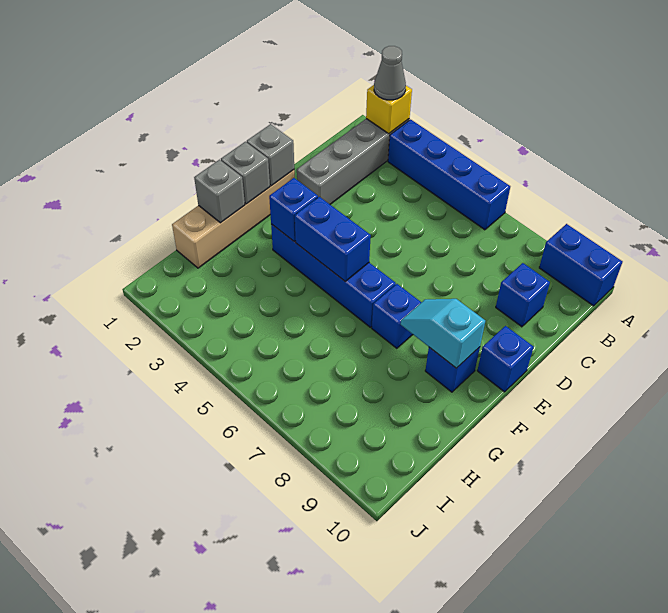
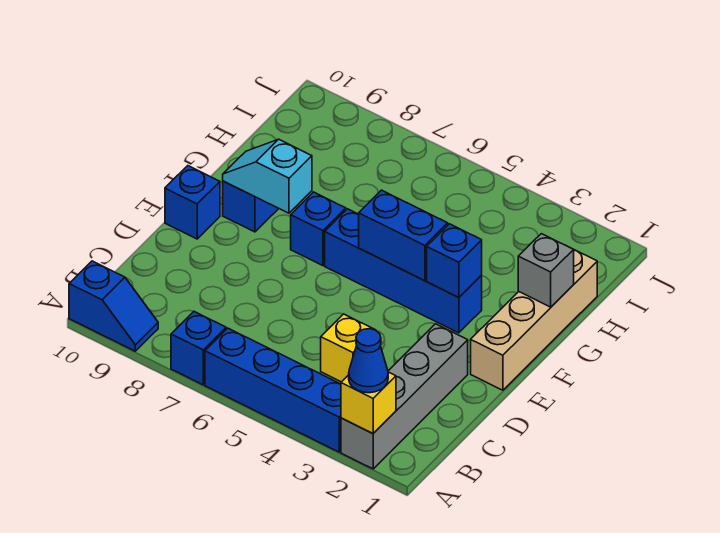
grey 1x1 cone [374,46,406,100] -> blue 1x1 cone [349,329,388,393]
blue 1x2 brick [539,224,623,306] -> blue 1x2 slope [69,261,158,351]
none -> yellow 1x1 brick [321,314,375,382]
blue 1x1 brick [496,263,550,327] -> blue 1x1 brick moved to [171,312,226,385]
grey 1x1 brick [247,124,294,186] -> none
grey 1x1 brick [221,142,270,204] -> none
cyan 1x2 slope [401,299,485,368] -> cyan 1x2 slope turned to [223,139,312,213]

